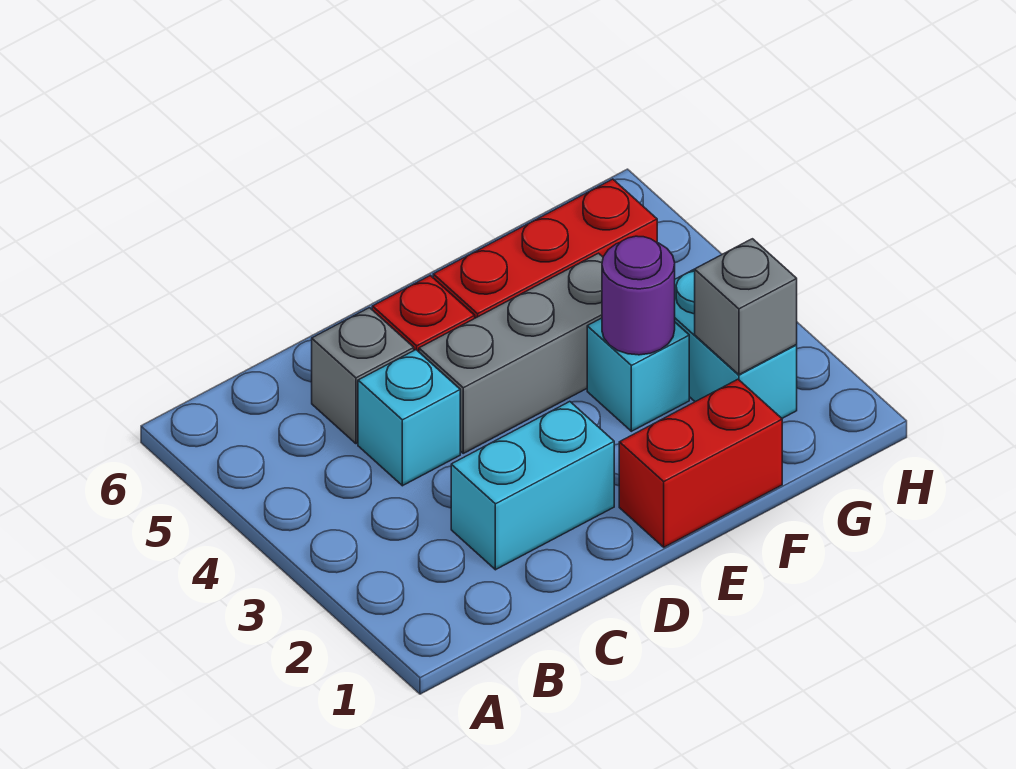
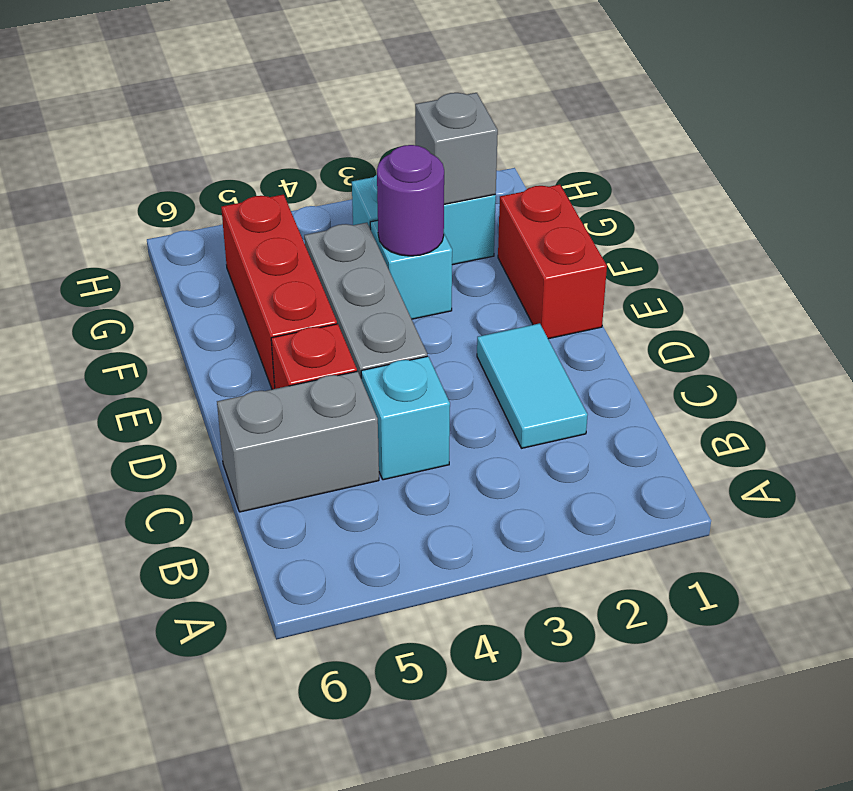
cyan 1x2 brick [451,402,614,570] -> cyan 1x2 tile [477,323,588,448]
grey 1x1 brick [312,308,414,444] -> grey 1x2 brick [217,371,379,512]

